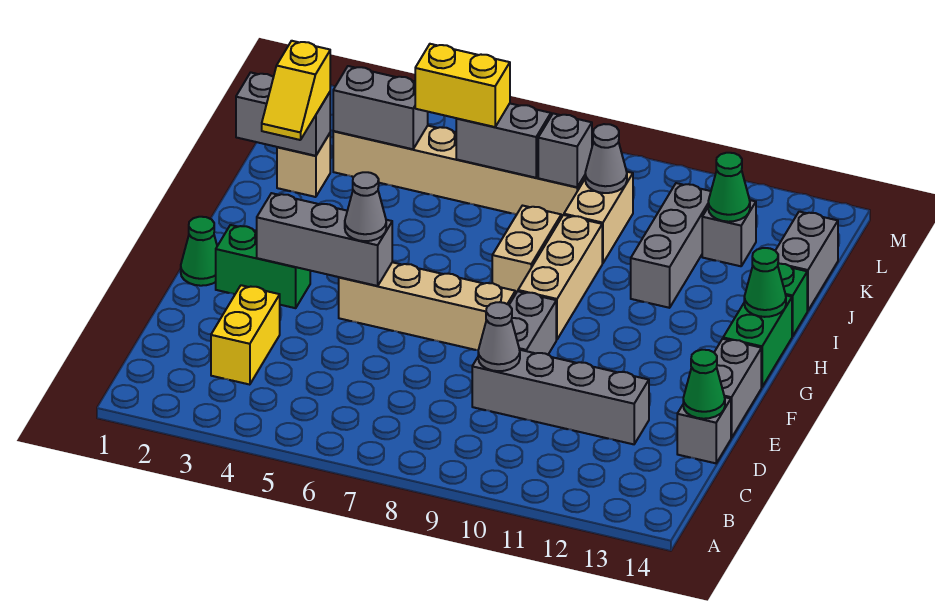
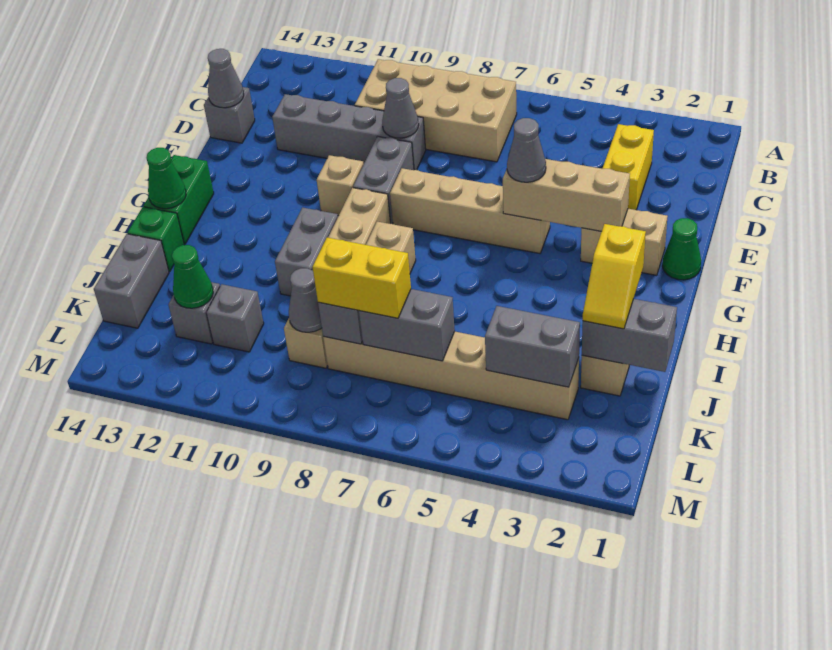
none -> tan 2x4 brick [355,59,517,162]
green 1x1 cone [683,350,725,419] -> grey 1x1 cone [208,49,244,108]
grey 1x2 brick [714,339,761,438] -> grey 1x2 brick moved to [275,208,338,296]
green 1x2 brick [216,225,310,308] -> tan 1x2 brick [581,209,668,275]
grey 1x3 brick [257,193,392,286] -> tan 1x3 brick [503,159,630,232]
none -> tan 1x1 brick [317,155,364,216]
yellow 1x2 slope [262,41,330,140] -> yellow 1x2 slope turned to [583,224,646,329]
grey 1x3 brick [631,183,711,308] -> grey 1x1 brick [206,284,264,352]
yellow 1x2 brick [415,44,510,127] -> yellow 1x2 brick moved to [313,238,411,318]

